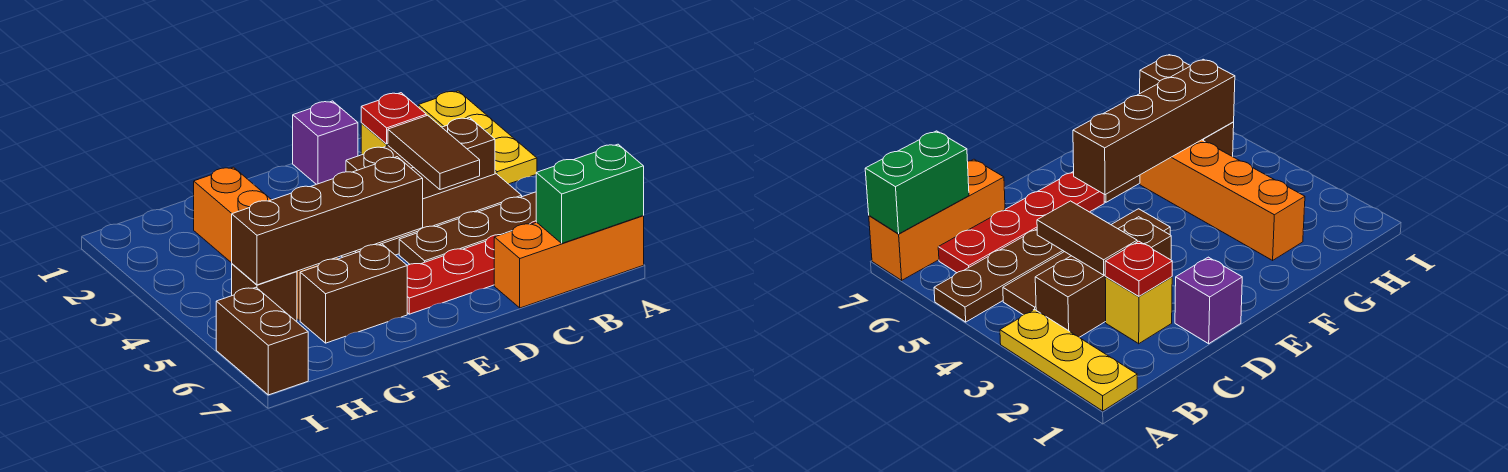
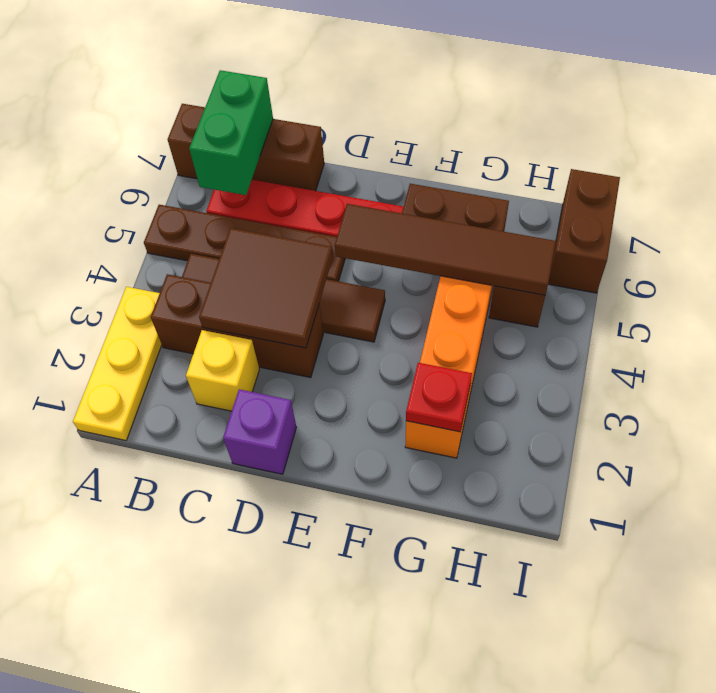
orange 1x3 brick [494,216,644,308] -> brown 1x3 brick [168,104,324,191]
green 1x2 brick [536,144,644,243] -> green 1x2 brick turned to [189,70,273,195]
red 1x1 plate [361,93,426,144] -> red 1x1 plate moved to [406,363,472,432]
brown 1x2 tile [388,115,480,190] -> brown 2x2 tile [199,228,333,348]
brown 1x4 brick [232,157,423,285] -> brown 1x4 tile [335,204,556,295]

